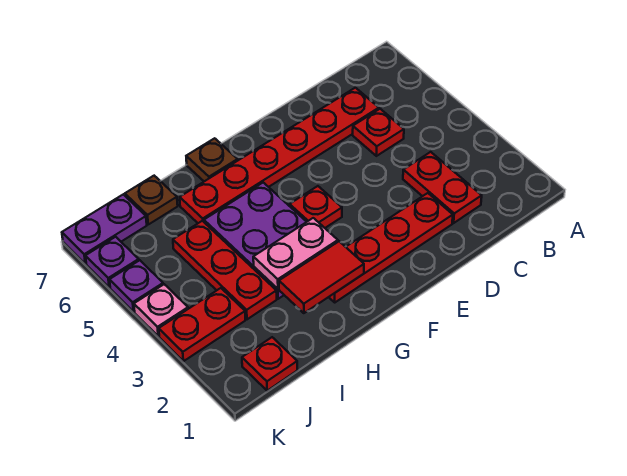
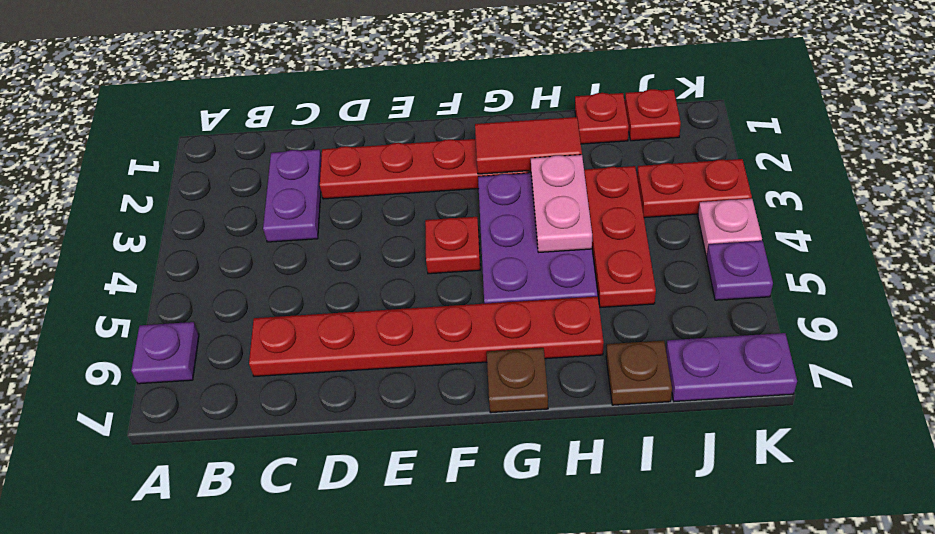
red 1x2 plate [403,152,482,223] -> purple 1x2 plate [263,149,321,242]
red 1x1 plate [353,109,404,156] -> red 1x1 plate moved to [575,93,629,144]
pink 1x2 plate [253,218,338,289] -> pink 1x2 plate turned to [531,155,592,252]
purple 1x1 plate [86,237,139,287] -> purple 1x1 plate moved to [131,322,199,384]

